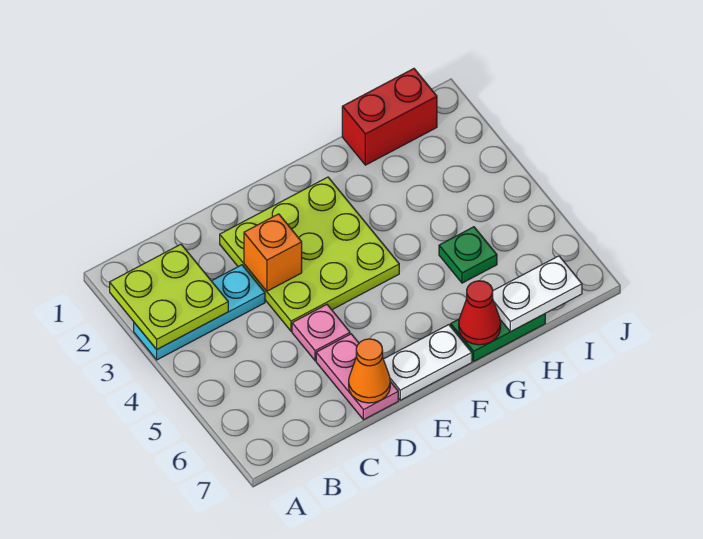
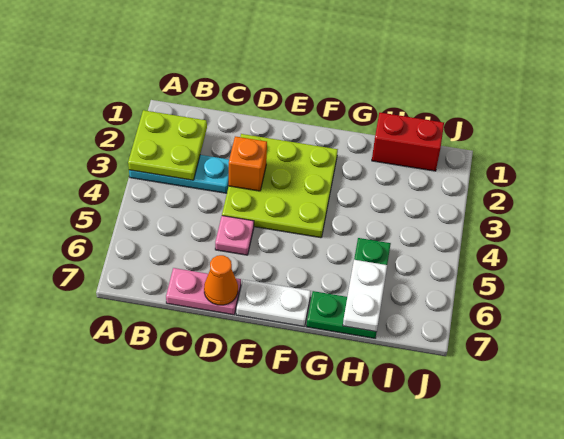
pink 1x2 plate [316,334,398,420] -> pink 1x2 plate turned to [166,268,241,315]
red 1x1 cone [459,281,501,345] -> none
white 1x2 plate [493,256,582,332] -> white 1x2 plate turned to [343,260,387,332]

